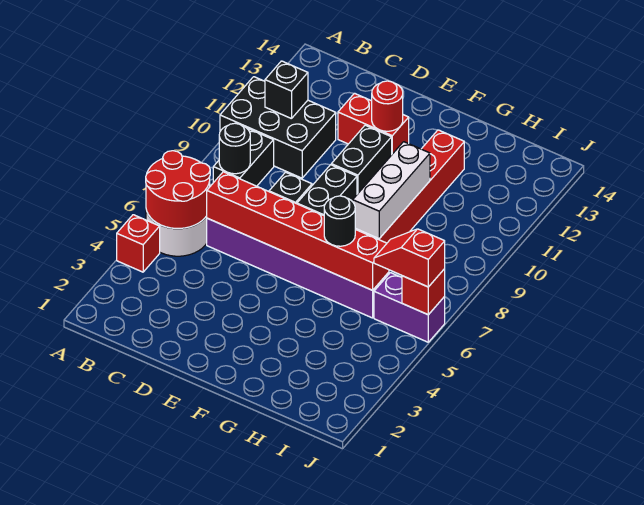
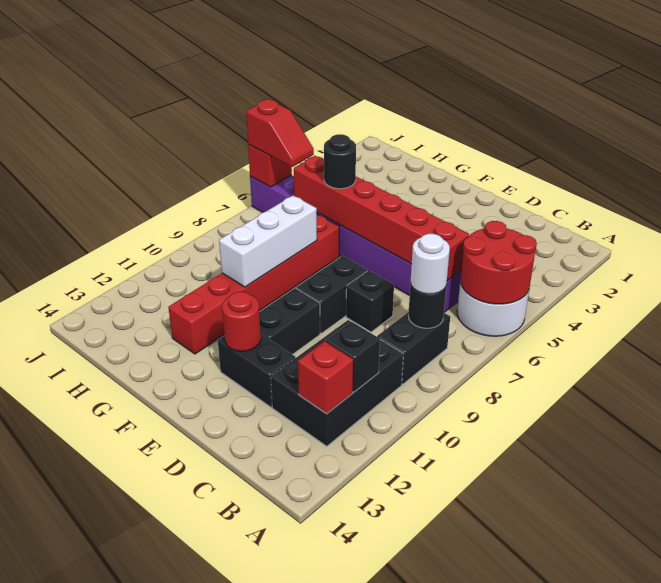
red 1x1 brick [117,215,160,272] -> red 1x1 brick moved to [298,341,353,414]
black 2x3 brick [220,77,336,178] -> black 2x3 brick turned to [271,320,403,446]
none -> white 1x1 round brick [411,234,450,294]
red 1x2 brick [338,93,409,154] -> black 1x2 brick [218,334,295,407]

